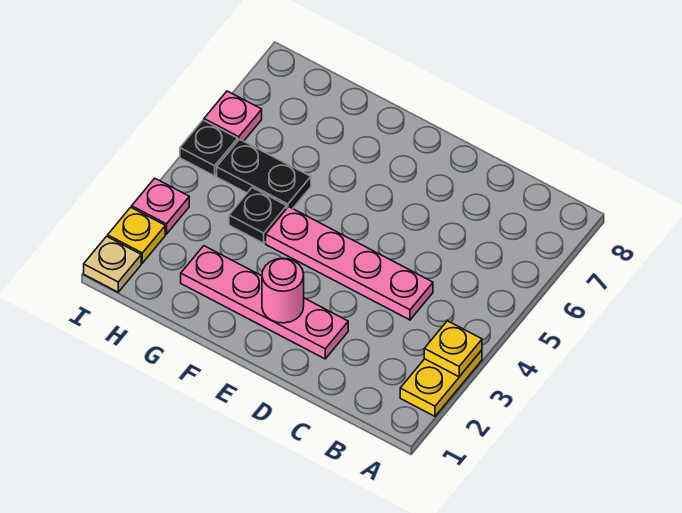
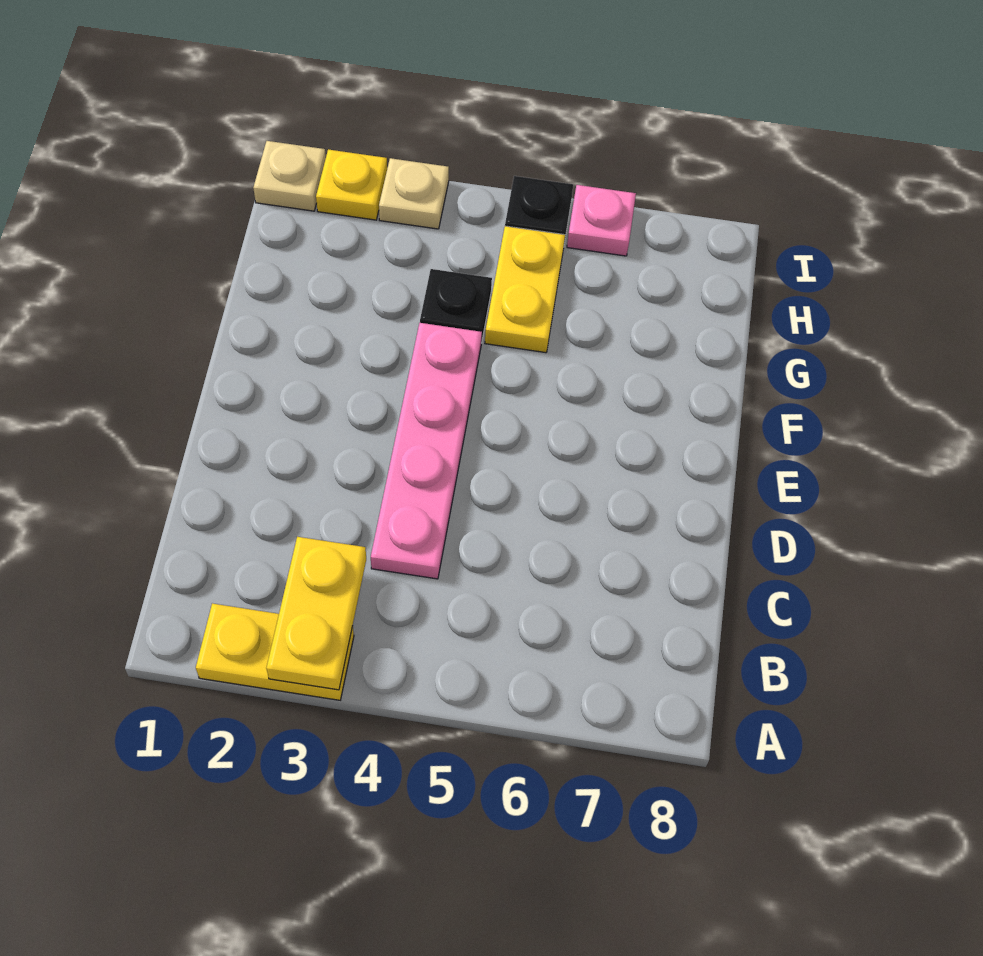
yellow 1x1 plate [424,321,482,377] -> yellow 1x2 plate [266,537,366,690]
pink 1x4 plate [181,246,348,359] -> none
pink 1x1 round brick [262,258,304,323] -> none
black 1x2 plate [217,139,311,209] -> yellow 1x2 plate [485,226,565,353]
pink 1x1 plate [132,178,189,234] -> tan 1x1 plate [379,158,449,229]

